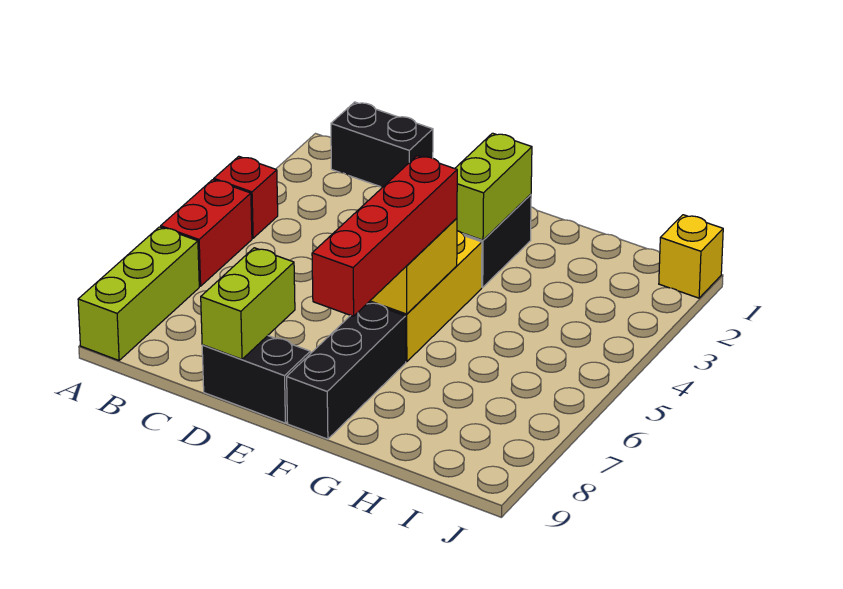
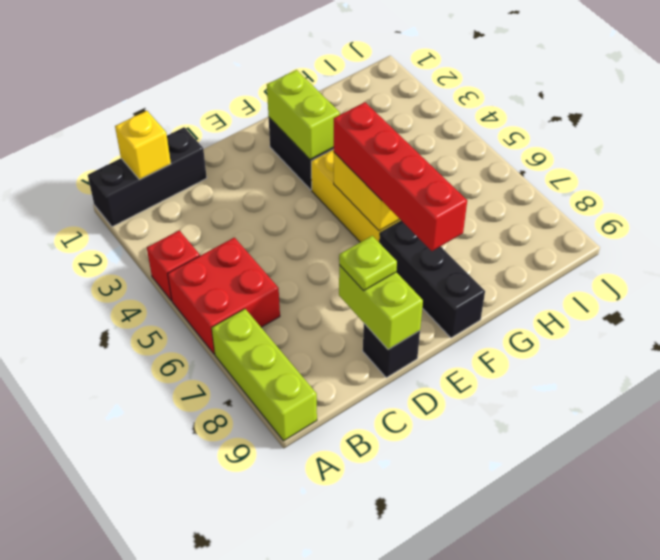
red 1x2 brick [161,180,252,286] -> red 2x2 brick [168,238,280,354]
black 1x2 brick [331,102,433,187] -> black 1x3 brick [88,127,207,227]
none -> lime 1x1 plate [339,236,397,291]
black 1x2 brick [202,336,310,423] -> black 1x1 brick [363,324,420,378]
yellow 1x1 brick [659,215,723,298] -> yellow 1x1 brick moved to [115,111,171,180]

